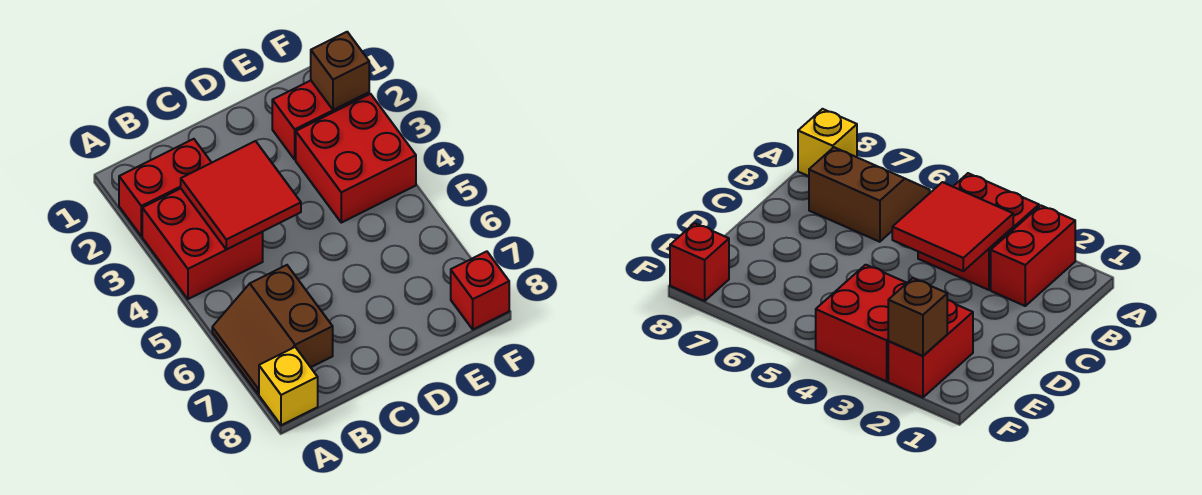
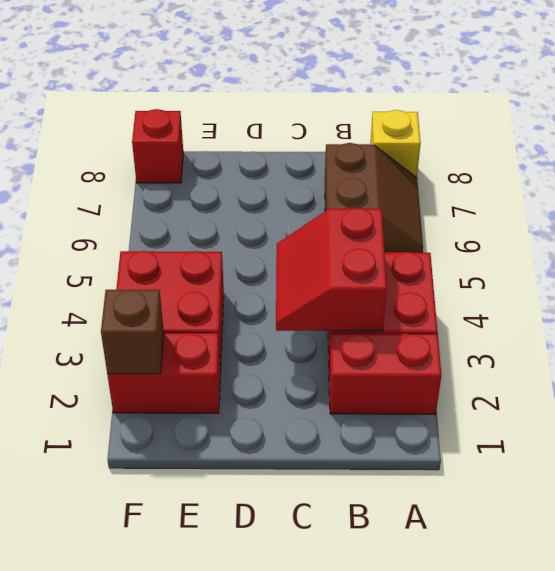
red 2x2 tile [181,141,301,250] -> red 2x2 slope [276,208,387,331]

